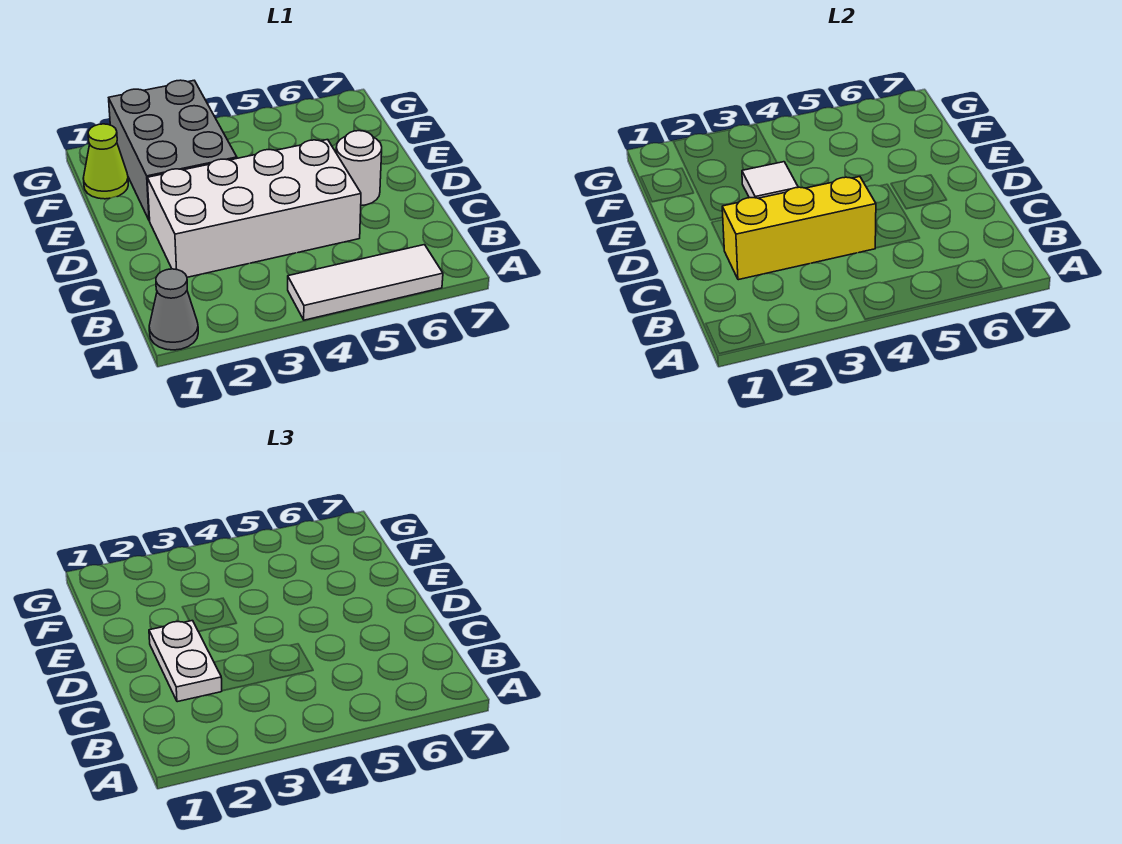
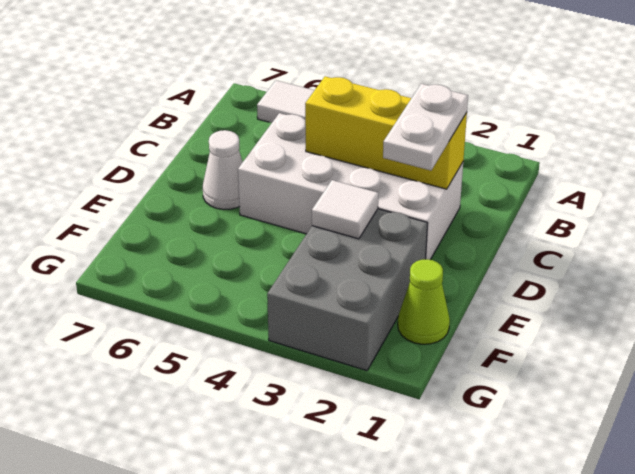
grey 1x1 cone [149,269,198,350] -> none
white 1x1 round brick [336,131,382,206] -> white 1x1 cone [203,130,243,210]

